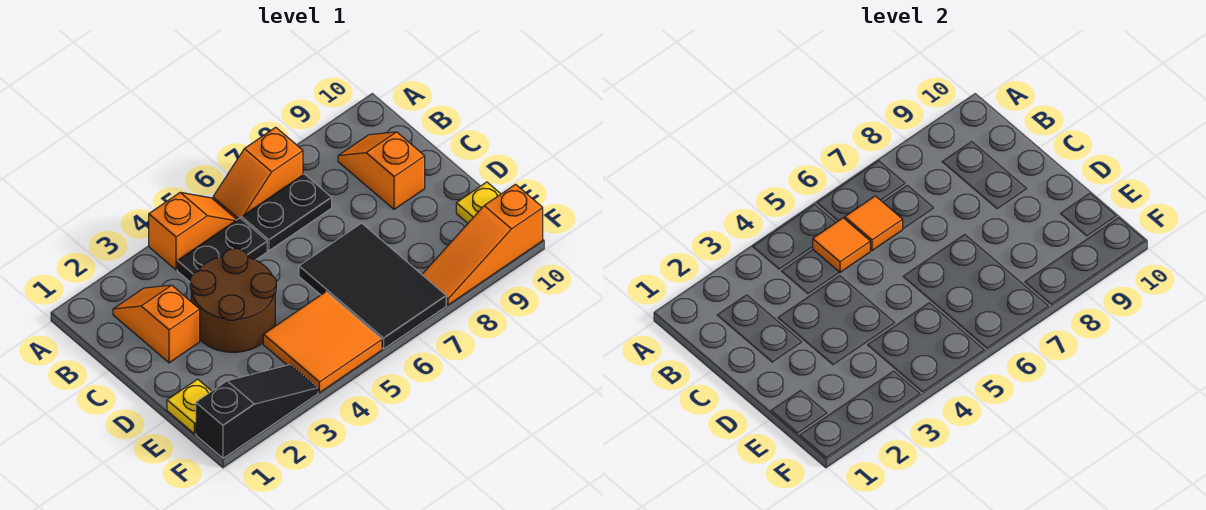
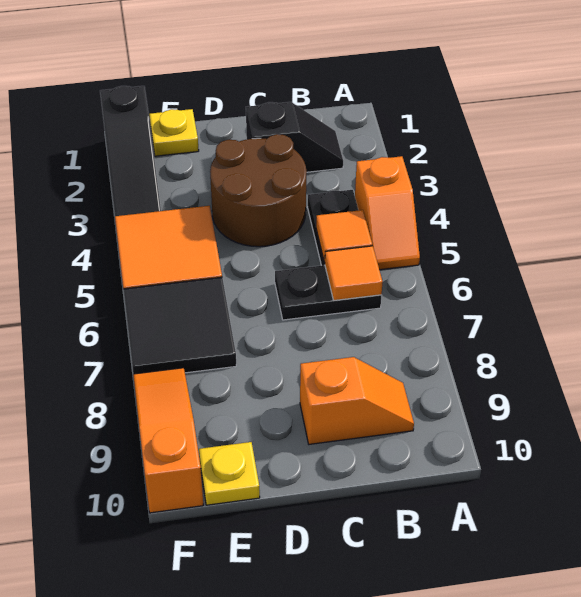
orange 1x2 slope [213,127,303,220] -> none
orange 1x2 slope [113,285,200,363] -> black 1x2 slope [246,102,343,172]
black 1x2 plate [241,174,332,251] -> black 1x2 plate turned to [275,265,381,320]
black 2x3 tile [299,223,446,349] -> black 2x2 tile [123,277,236,374]

